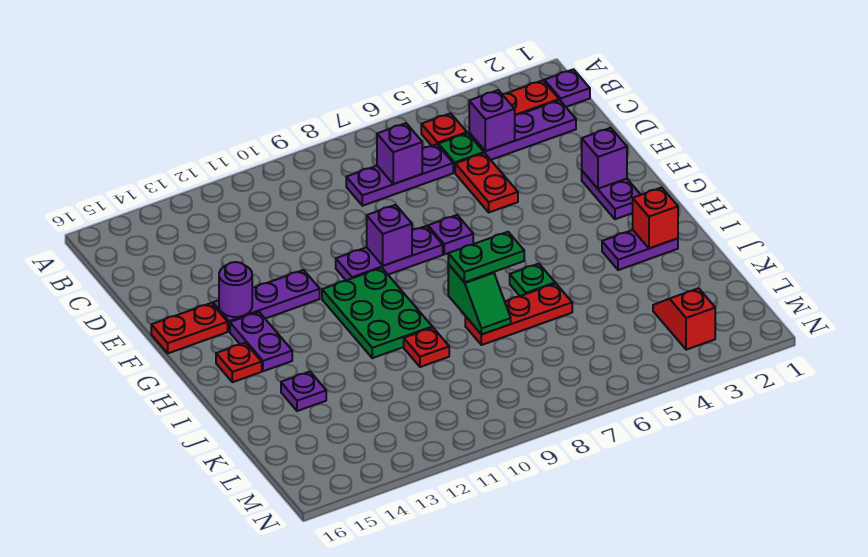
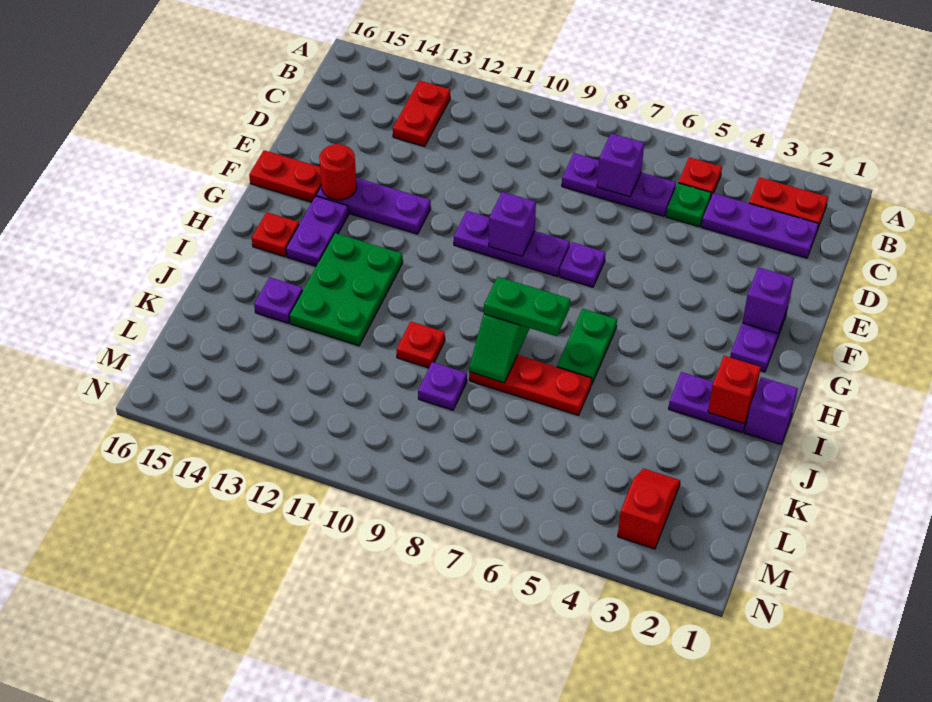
purple 1x1 plate [544,69,590,107] -> purple 1x1 plate moved to [418,362,467,410]
purple 1x1 brick [469,90,515,151] -> purple 1x1 brick moved to [745,377,798,445]
red 1x2 plate [455,153,518,212] -> red 1x2 plate moved to [393,80,450,147]
purple 1x1 round brick [219,262,252,317] -> red 1x1 round brick [319,144,357,200]
green 2x3 plate [322,268,432,358] -> green 2x3 plate moved to [289,233,403,346]
green 1x1 plate [510,264,555,296] -> green 1x2 plate [557,309,617,385]

